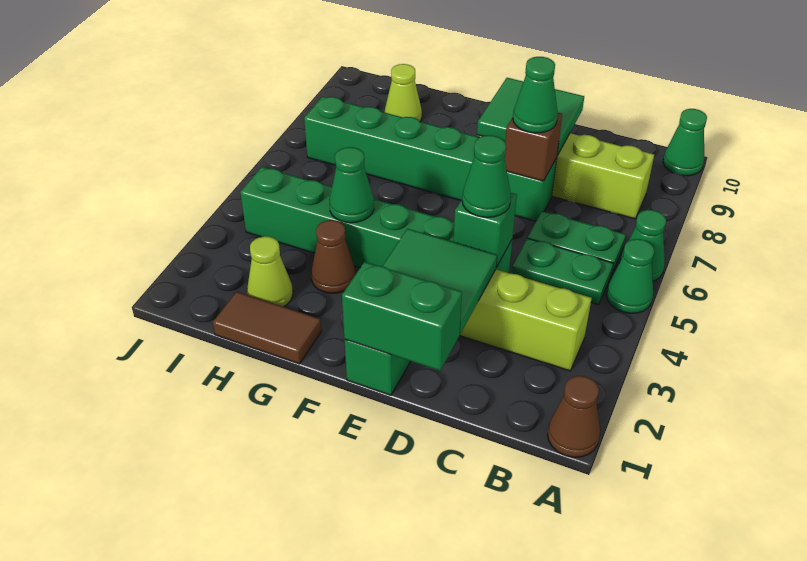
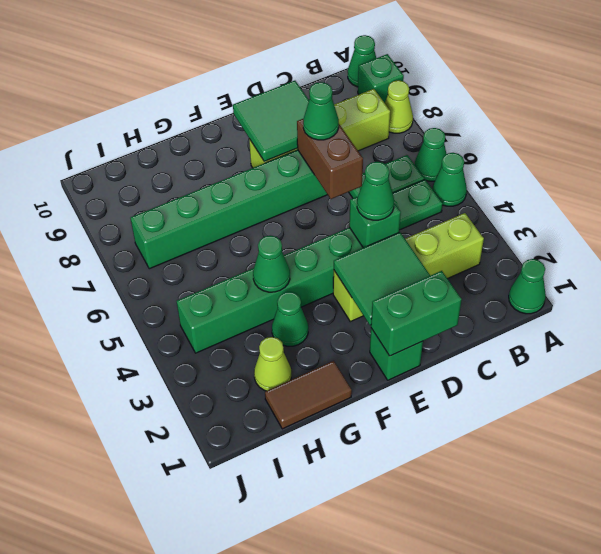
brown 1x1 cone [548,376,600,457] -> green 1x1 cone [509,259,546,314]
none -> green 1x1 brick [358,54,404,103]
brown 1x1 brick [505,113,562,181] -> brown 1x2 brick [297,119,363,199]
brown 1x1 cone [311,220,355,293] -> green 1x1 cone [272,292,308,346]
lime 1x1 cone [385,64,422,121] -> lime 1x1 cone moved to [385,80,413,133]

